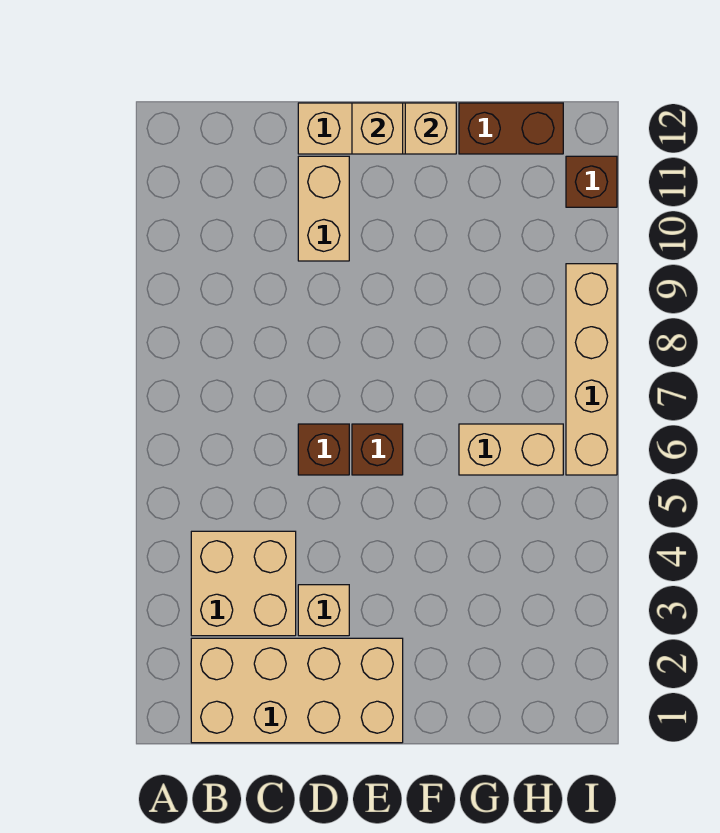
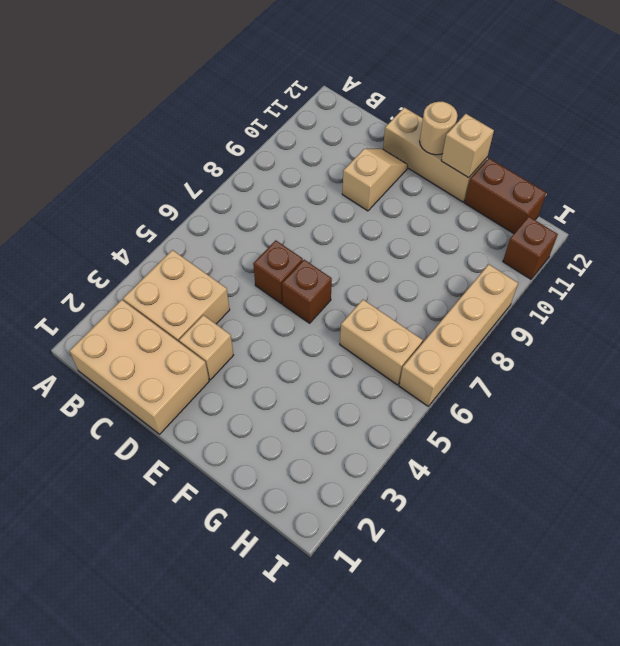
tan 2x4 brick [191,638,403,743] -> tan 2x3 brick [70,300,209,434]
tan 1x2 brick [298,156,349,261] -> tan 1x2 slope [342,149,408,211]
tan 1x1 brick [352,103,403,154] -> tan 1x1 round brick [420,101,458,155]

